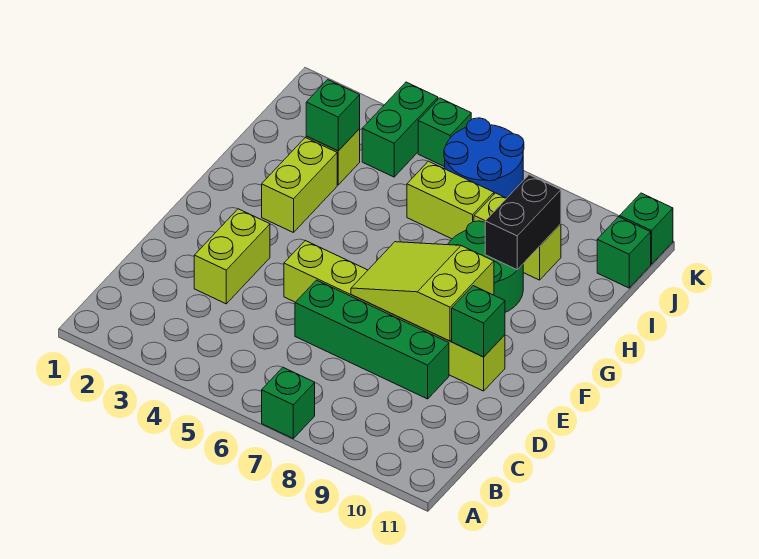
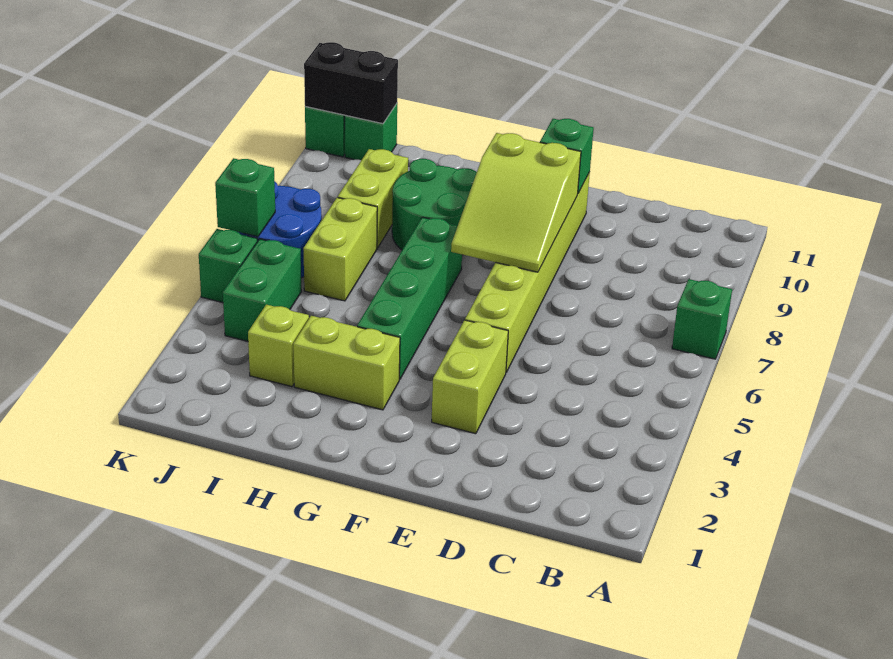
lime 1x2 brick [194,209,270,304] -> lime 1x2 brick turned to [432,320,508,434]
green 1x4 brick [295,280,449,399] -> green 1x4 brick moved to [357,217,462,380]
black 1x2 brick [485,175,561,270] -> black 1x2 brick moved to [304,42,398,124]
green 1x1 brick [306,80,360,151] -> green 1x1 brick moved to [215,158,275,237]
green 1x2 brick [362,82,438,177] -> green 1x2 brick turned to [223,239,301,341]

